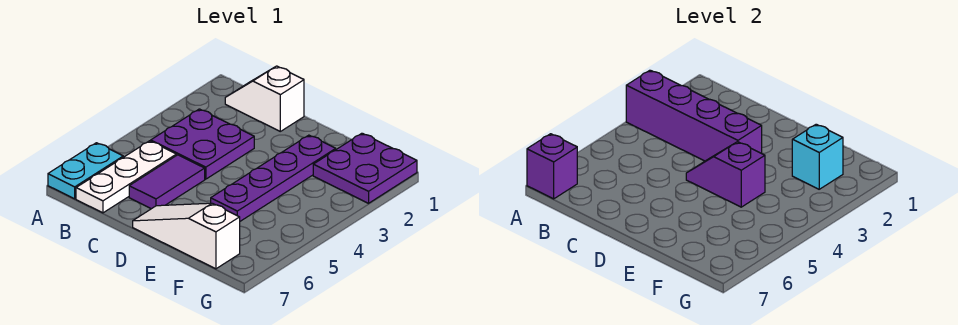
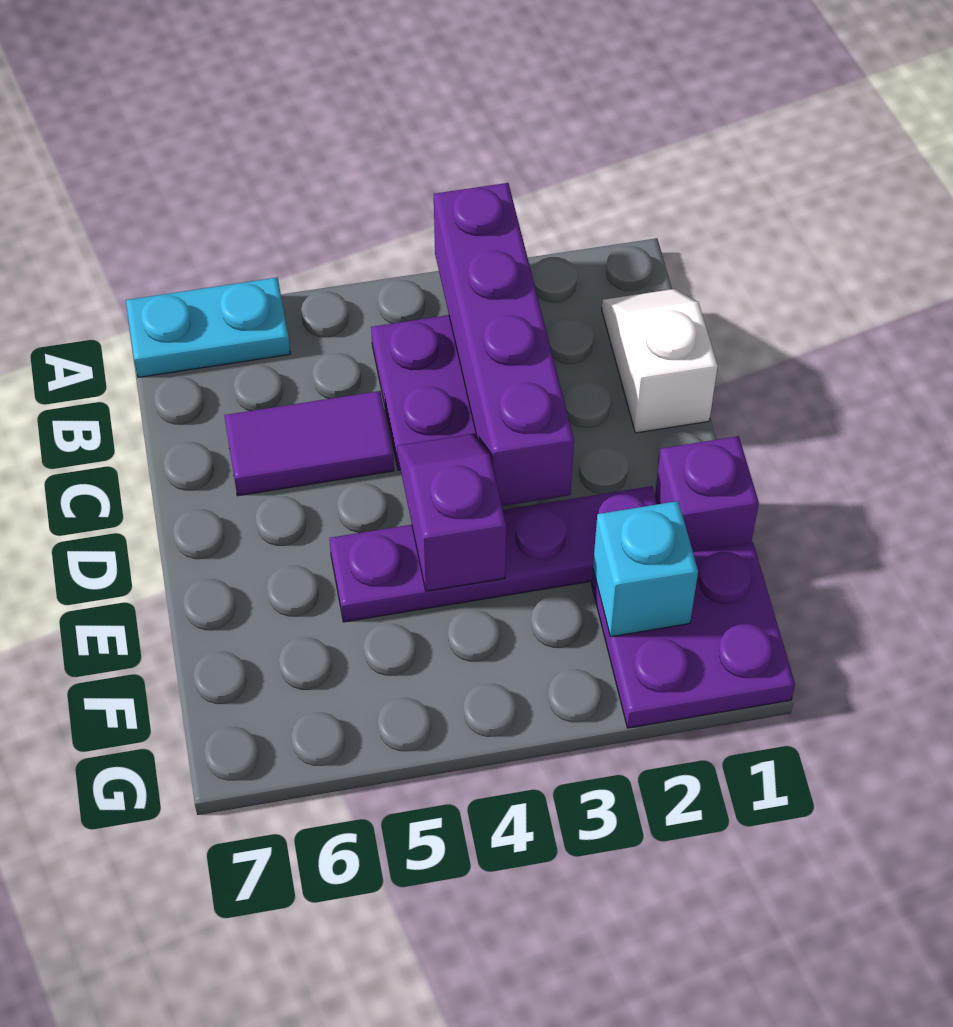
purple 1x1 brick [527,134,577,199] -> purple 1x1 brick moved to [655,436,759,552]
white 1x3 plate [76,141,176,213] -> none
white 1x3 slope [133,203,240,269] -> none

